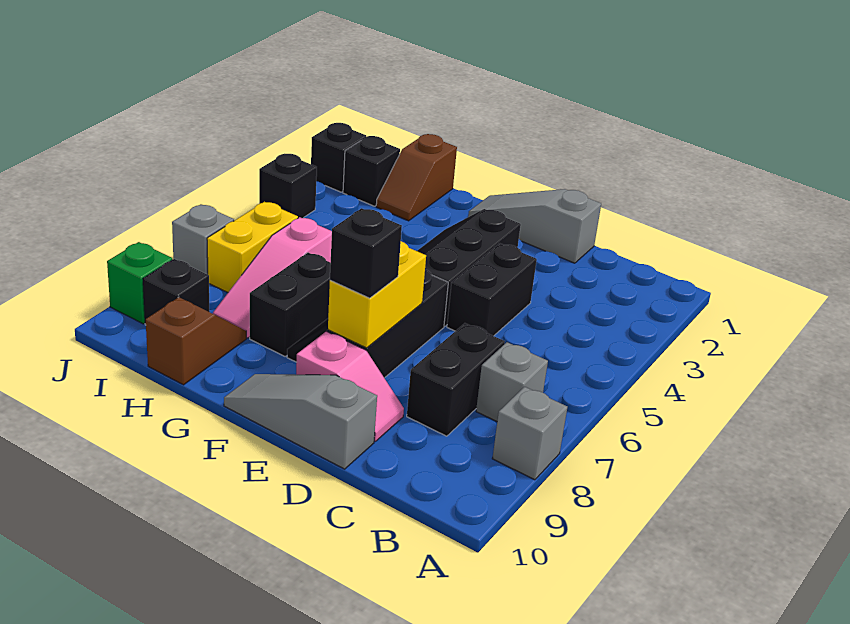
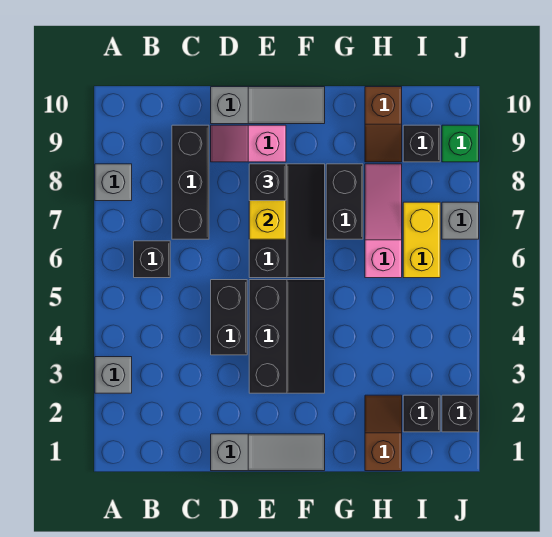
grey 1x1 brick [476,342,548,421] -> grey 1x1 brick moved to [95,357,132,393]
black 1x2 brick [407,323,505,436] -> black 1x3 brick [172,125,209,239]
black 1x1 brick [259,154,317,218] -> black 1x1 brick moved to [134,241,170,278]

